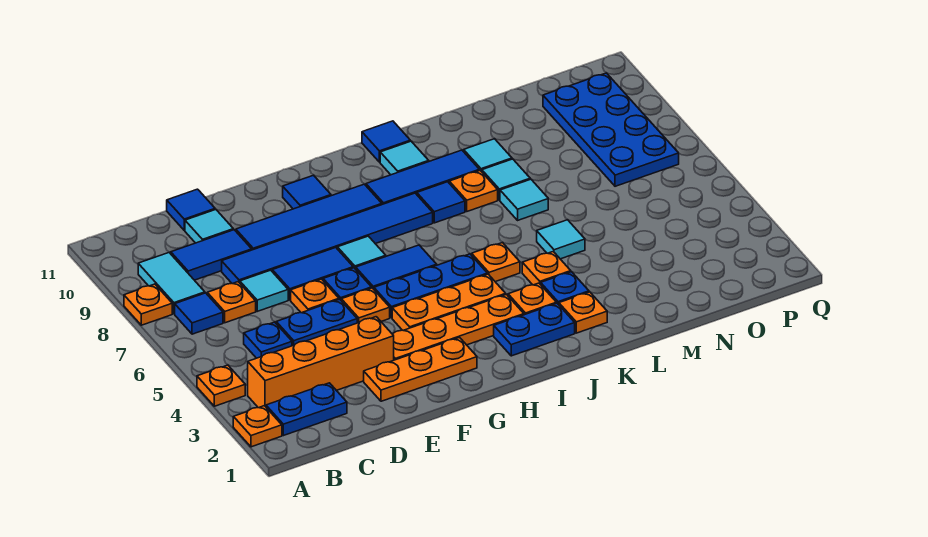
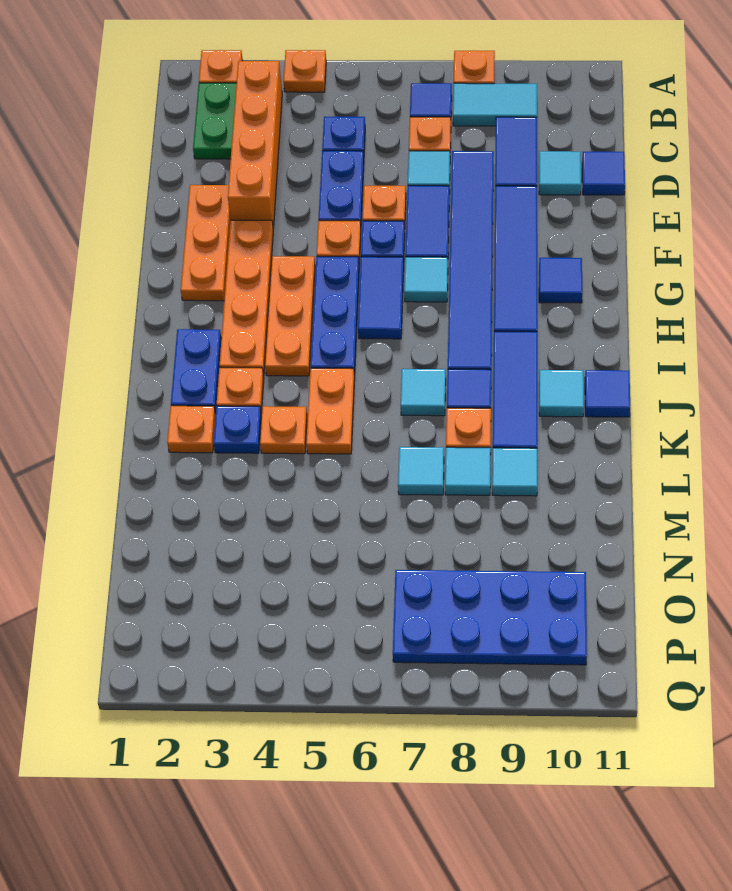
blue 1x2 plate [266,383,347,436] -> green 1x2 plate [193,83,236,159]
orange 1x1 plate [472,242,520,282] -> orange 1x2 plate [306,368,355,454]
cyan 1x1 tile [537,220,585,259] -> cyan 1x1 tile moved to [401,369,446,416]

